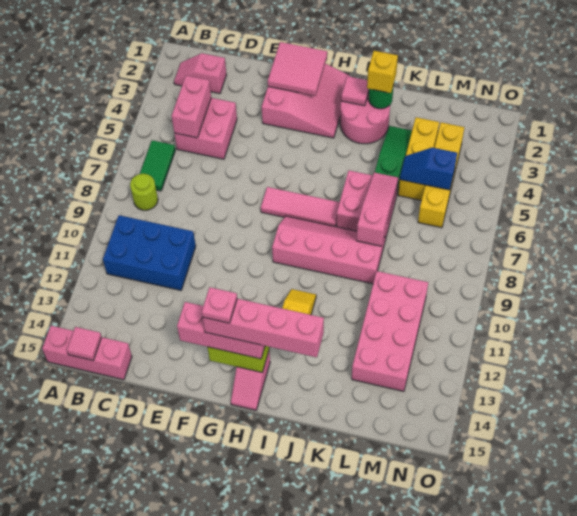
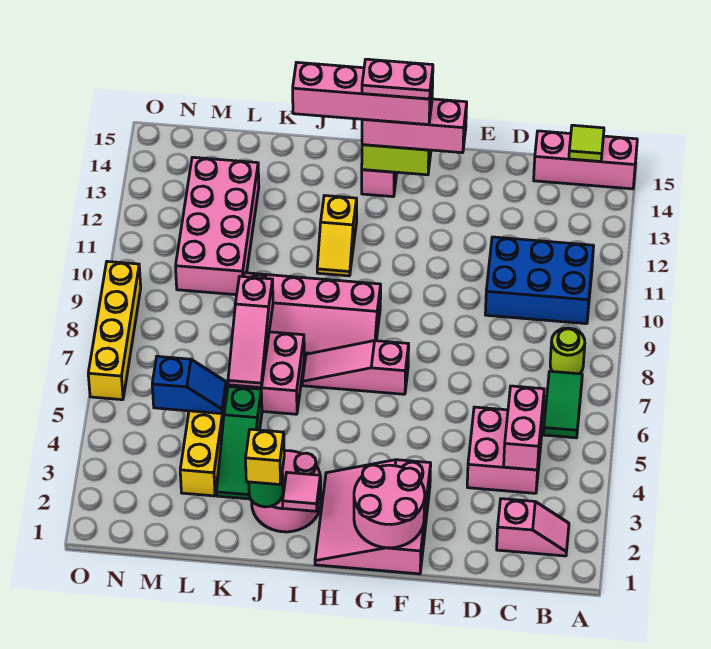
pink 1x1 tile [67,327,102,360] -> lime 1x1 tile [569,125,604,162]
pink 2x2 tile [268,42,327,96] -> pink 2x2 round brick [354,465,425,548]
pink 1x3 tile [261,187,340,227] -> pink 1x3 slope [302,341,409,394]
pink 1x1 plate [202,287,237,323] -> pink 1x2 plate [362,59,433,99]
yellow 1x4 brick [418,122,464,228] -> yellow 1x4 brick moved to [88,261,141,400]

